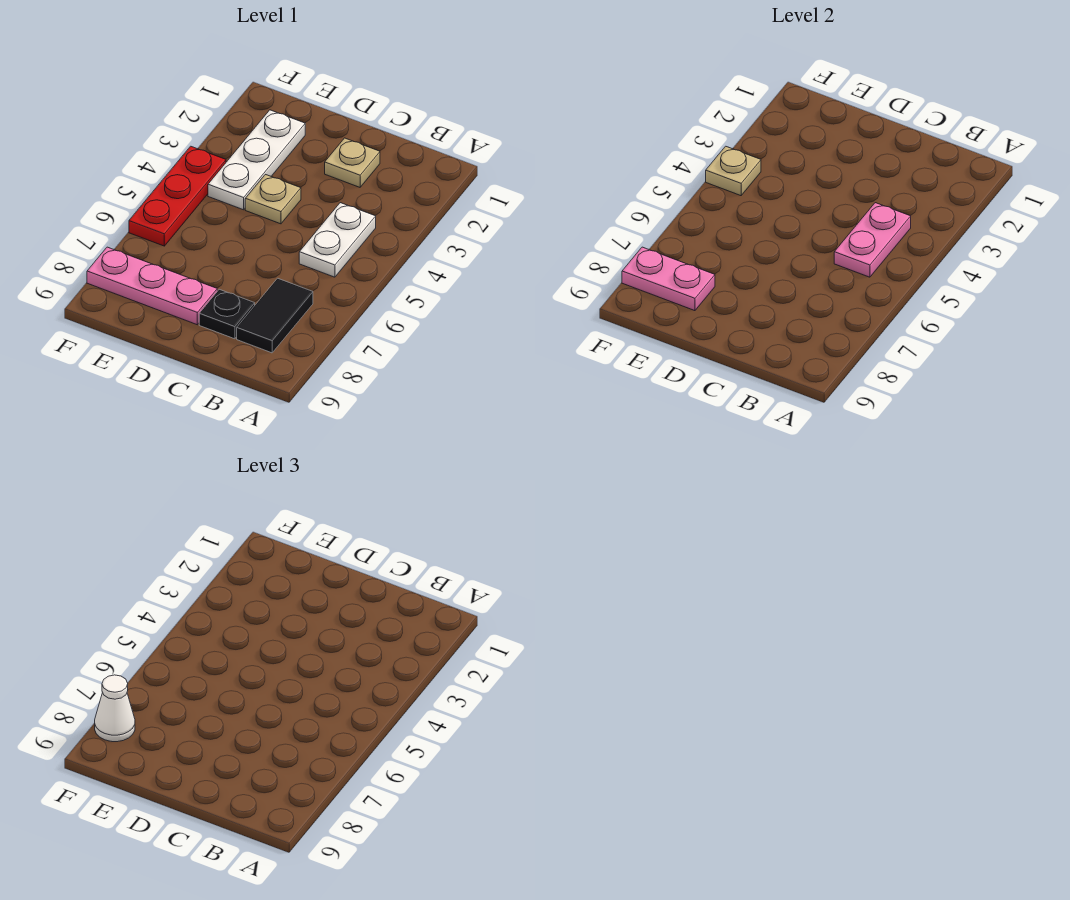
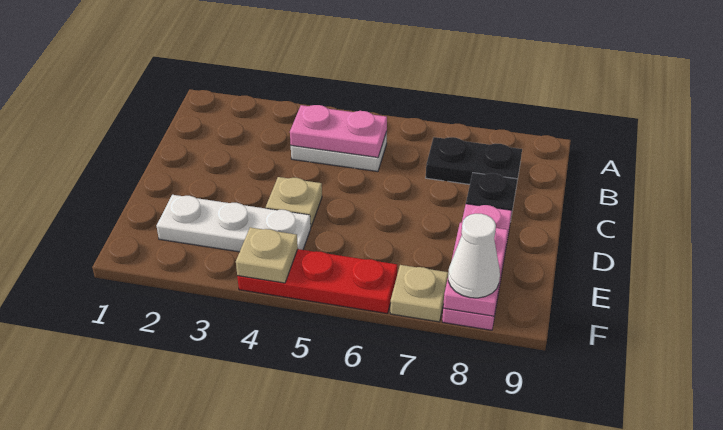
black 1x2 tile [237,278,313,353] -> black 1x2 plate [426,137,522,186]
tan 1x1 plate [325,138,380,187] -> tan 1x1 plate moved to [390,265,448,322]

